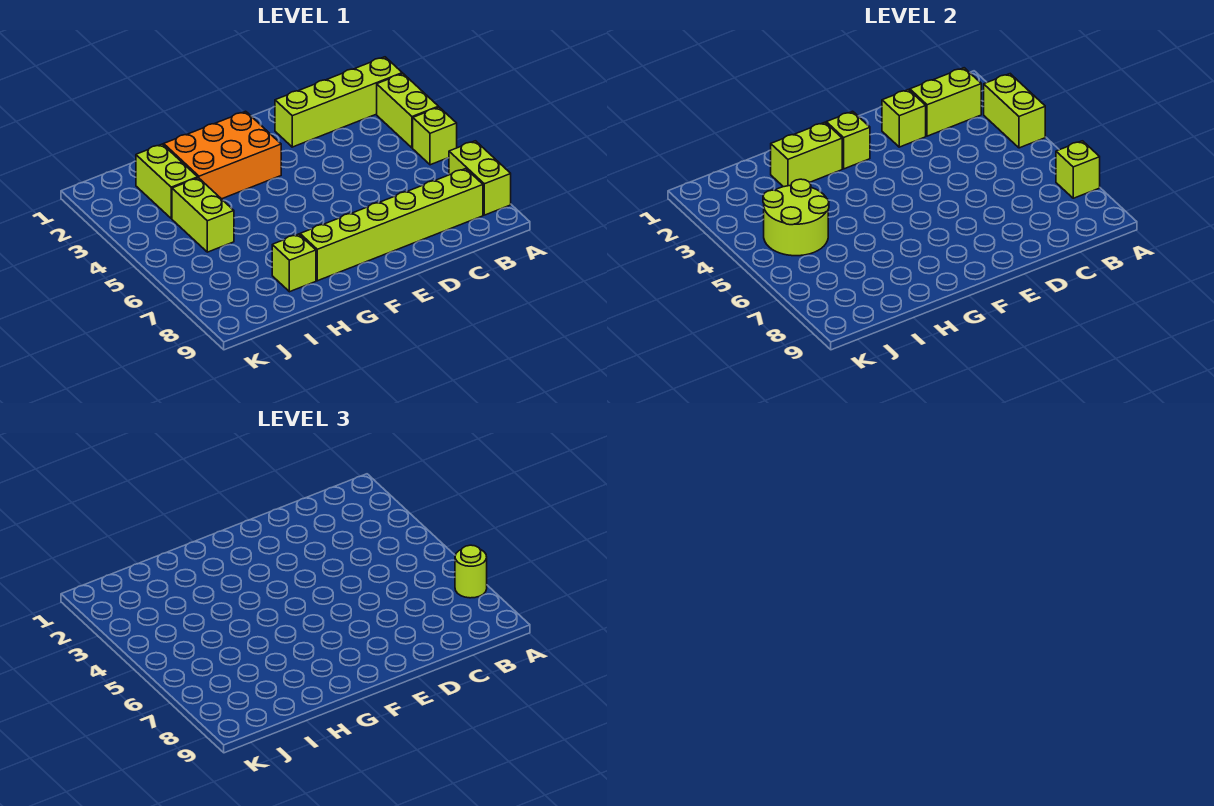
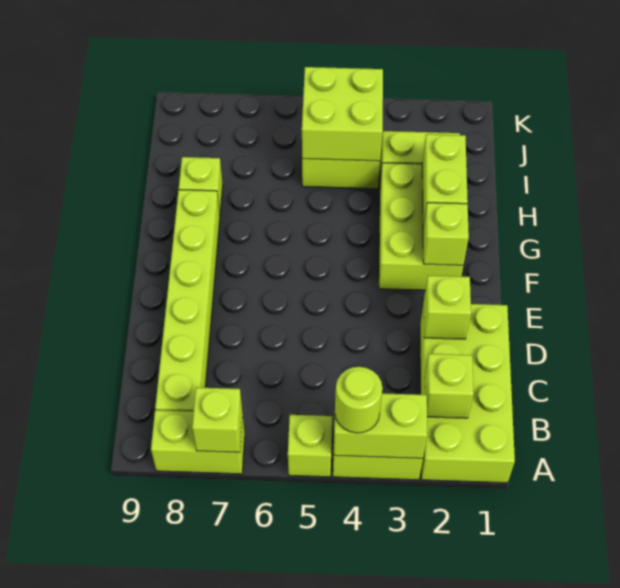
lime 1x4 brick [275,57,402,147] -> lime 2x4 brick [420,304,515,483]
lime 1x1 round brick [455,545,487,598] -> lime 1x1 round brick moved to [335,367,382,433]
lime 1x2 brick [910,68,981,136] -> lime 1x1 brick [424,354,473,418]
orange 2x3 brick [164,111,281,199] -> lime 2x3 brick [379,163,463,290]
lime 2x2 round brick [763,179,829,256] -> lime 2x2 brick [302,67,383,161]

